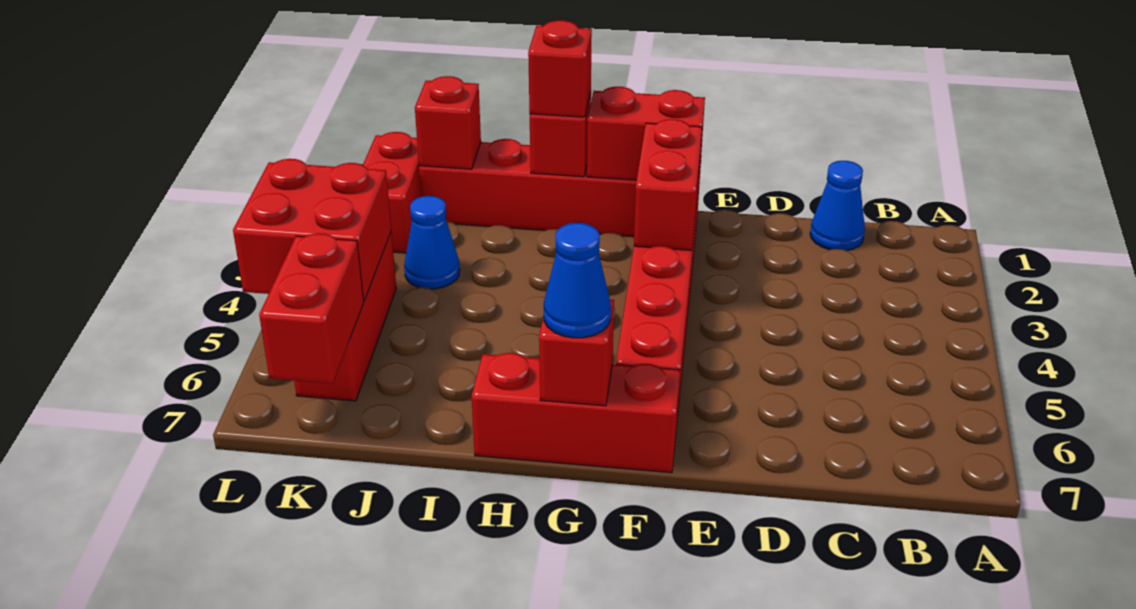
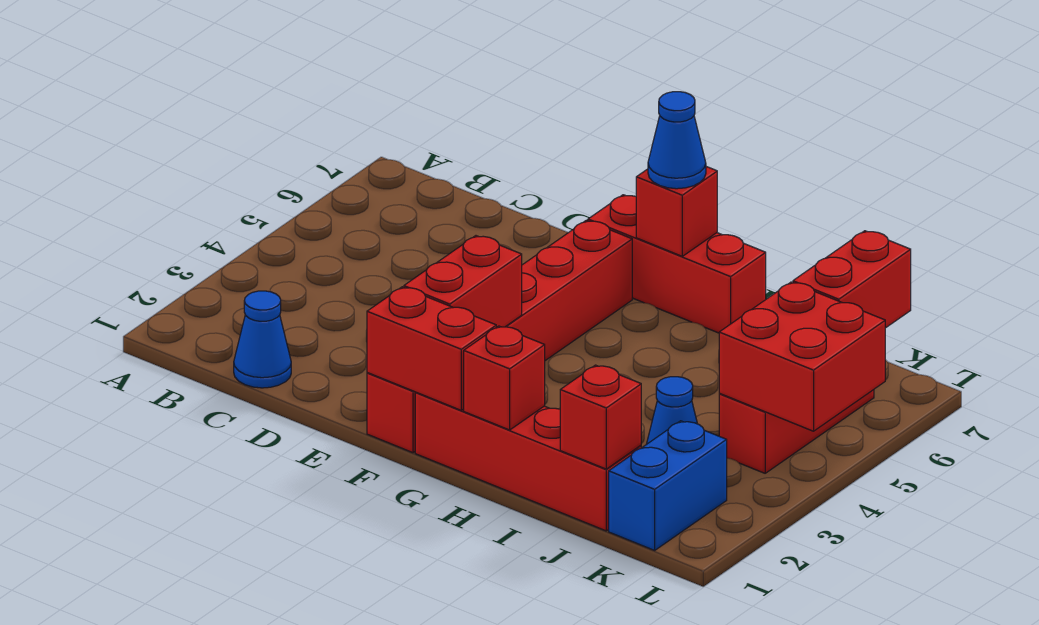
red 1x1 brick [528,20,592,117] -> none
red 1x2 brick [363,132,421,253] -> blue 1x2 brick [609,421,727,550]

